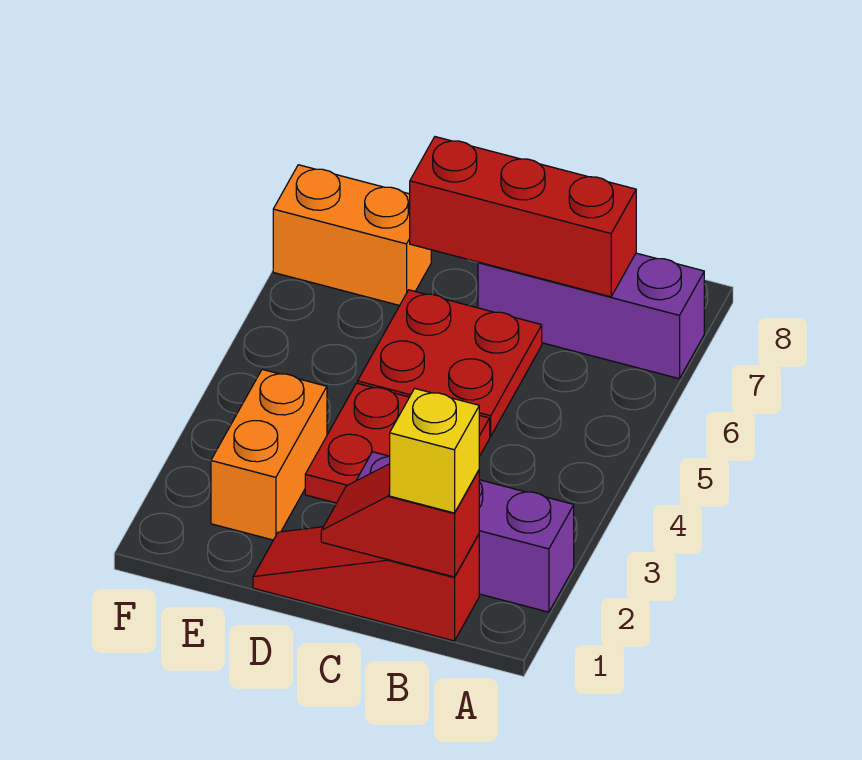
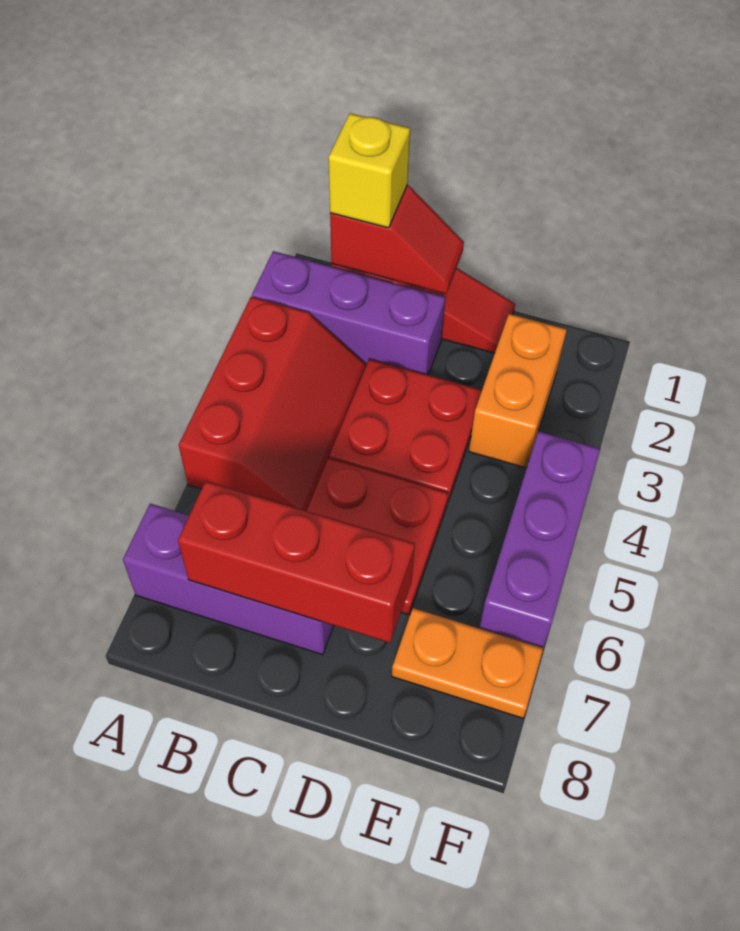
none -> red 2x3 slope [179,297,366,511]
orange 1x2 brick [273,165,431,305] -> orange 1x2 plate [392,608,543,718]
none -> purple 1x3 brick [480,431,600,648]

